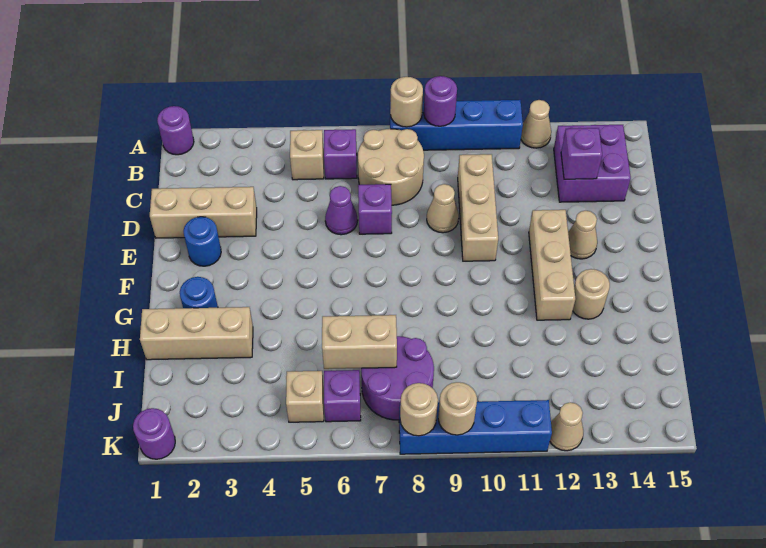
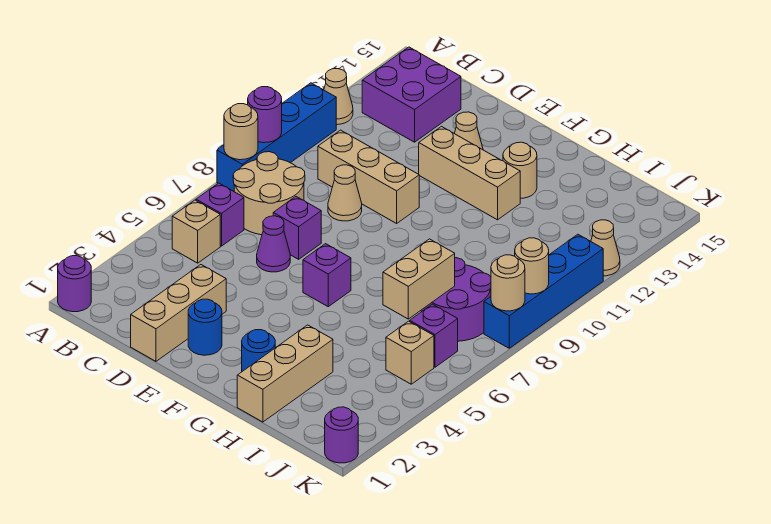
purple 1x1 brick [561,128,602,179] -> purple 1x1 brick moved to [303,244,351,307]

